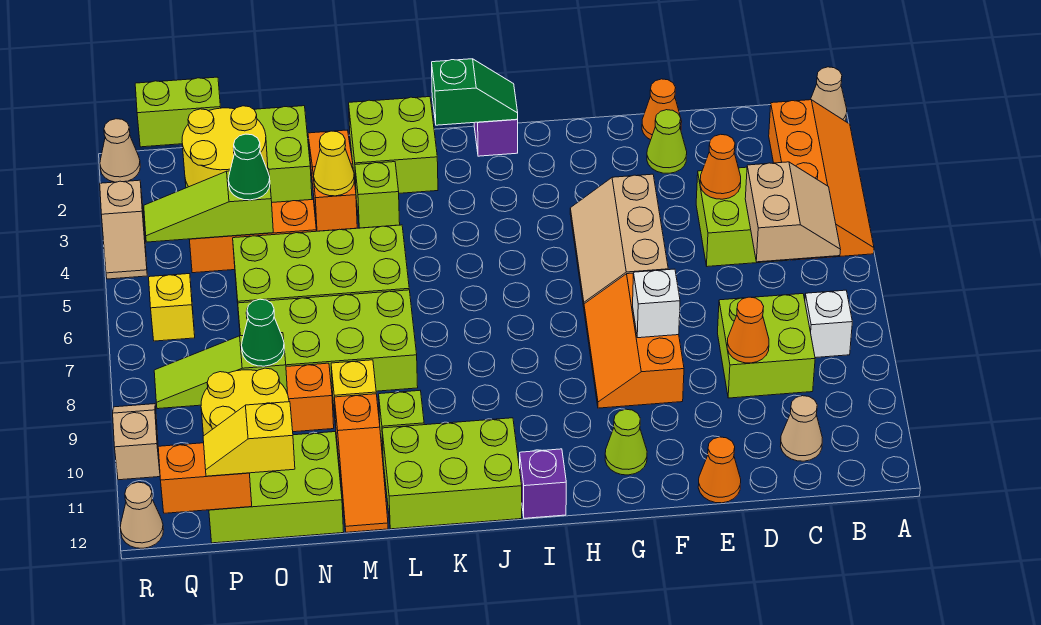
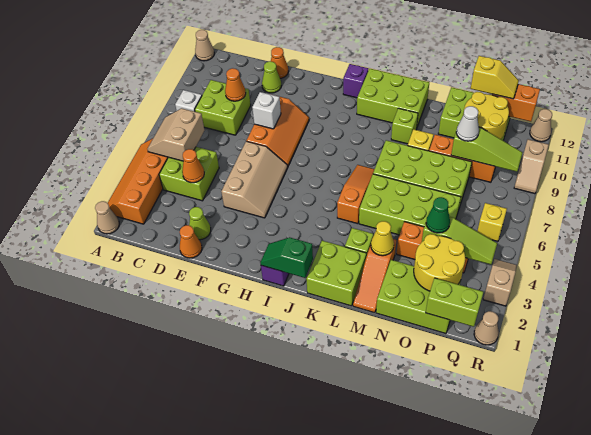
tan 1x1 cone [780,396,822,461] -> tan 1x1 cone moved to [195,30,214,61]
lime 1x1 cone [605,409,647,475] -> lime 1x1 cone moved to [262,61,281,93]
orange 1x3 slope [334,394,388,532] -> orange 1x3 slope moved to [337,165,374,224]
green 1x1 cone [242,299,284,366] -> white 1x1 cone [456,106,479,141]

